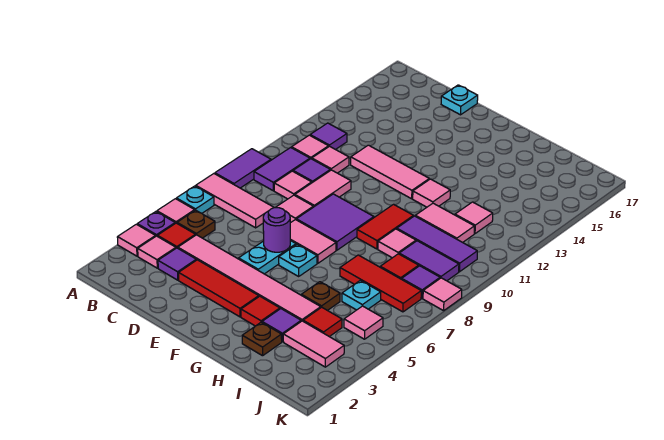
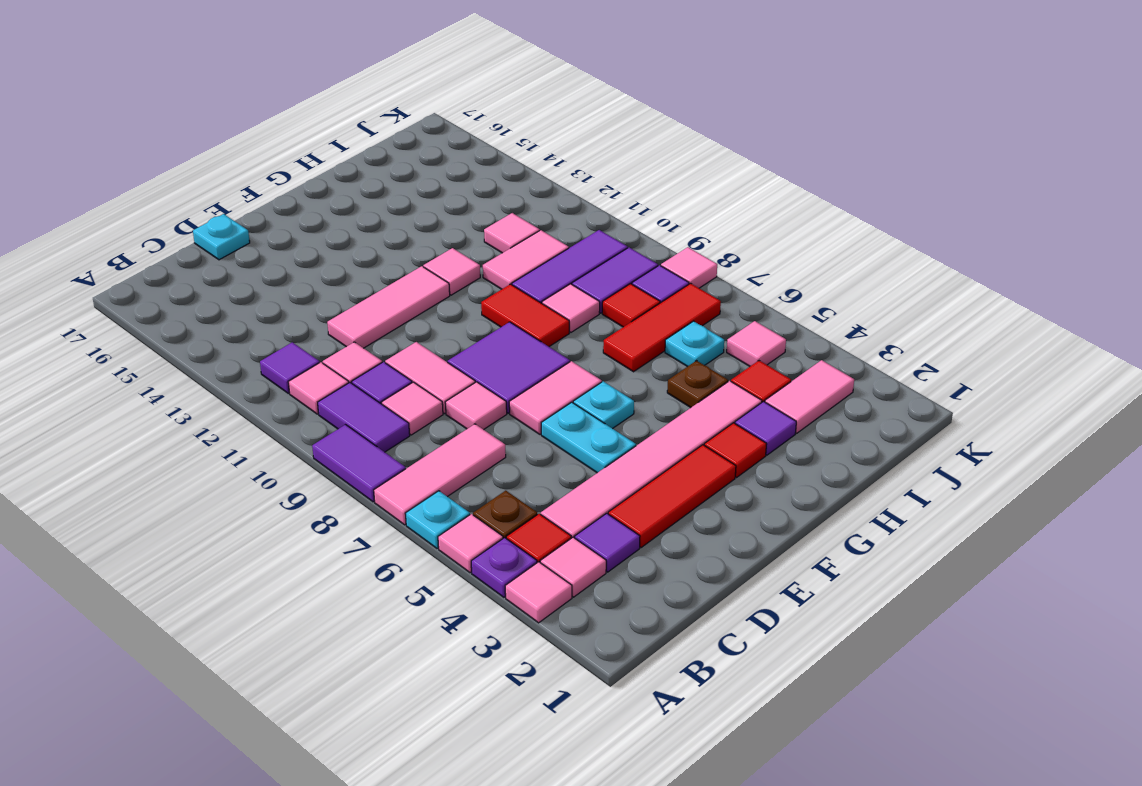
purple 1x1 round brick [263,208,290,252] -> none
brown 1x1 plate [242,322,282,356] -> none

